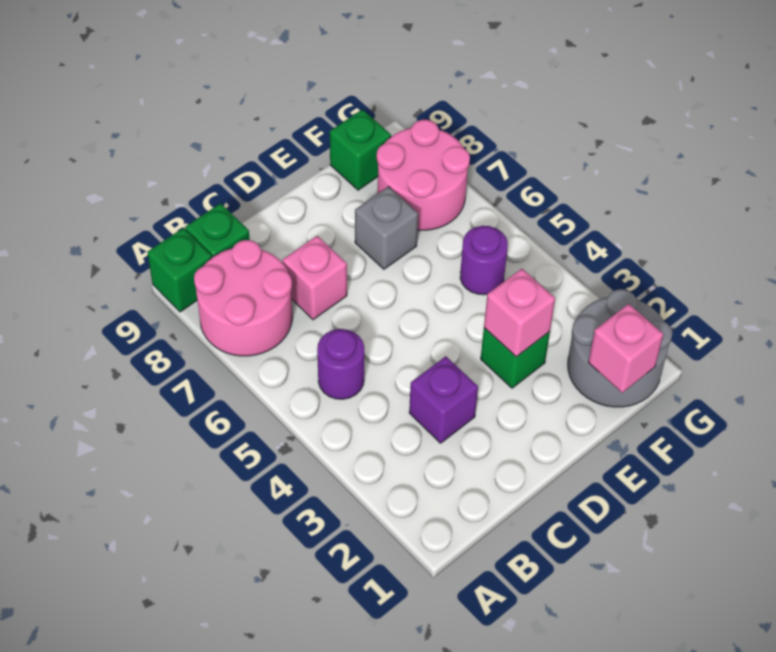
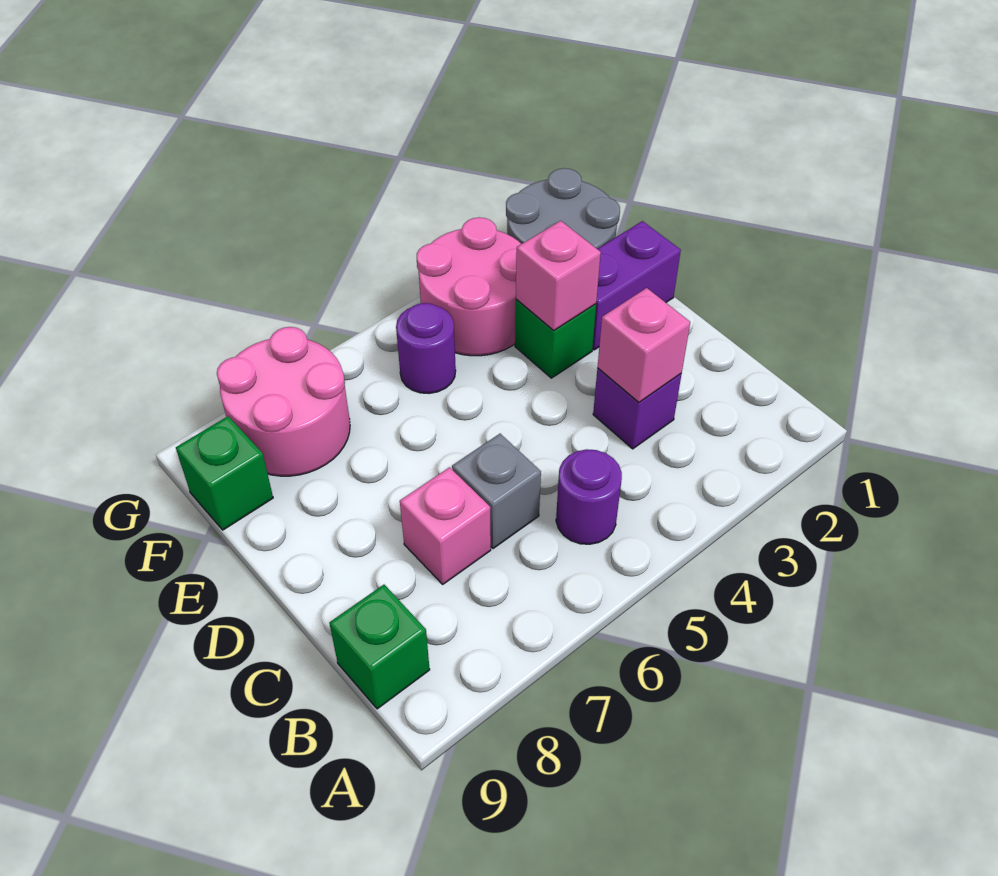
pink 2x2 round brick [194,240,292,356] -> pink 2x2 round brick moved to [417,217,521,356]
green 1x1 brick [147,228,212,312] -> none
none -> purple 1x2 brick [592,221,681,350]
grey 1x1 brick [355,187,418,269] -> grey 1x1 brick moved to [452,434,541,549]
pink 1x1 brick [588,304,664,393] -> pink 1x1 brick moved to [597,288,690,402]

